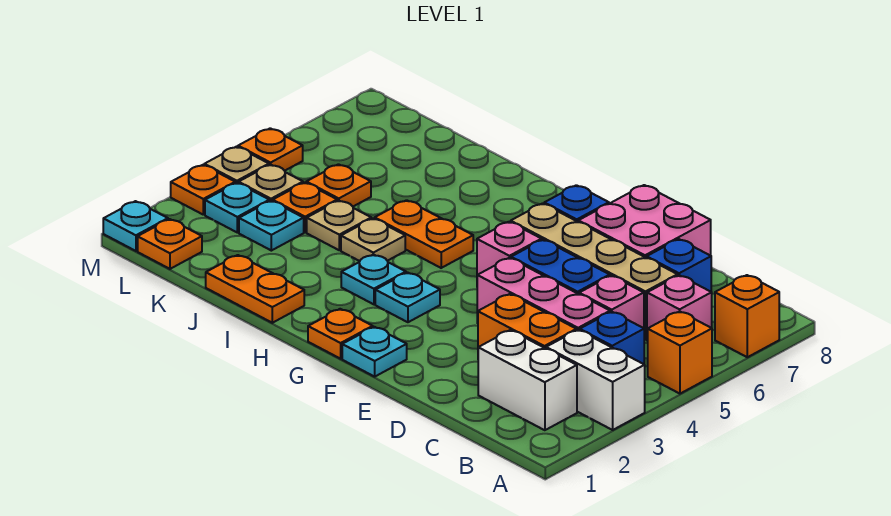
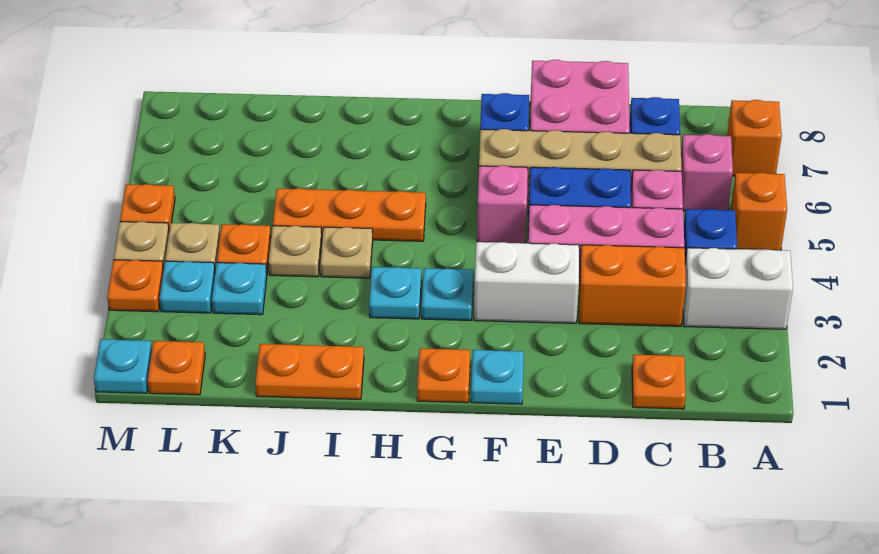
white 1x2 brick [478,330,577,430] -> white 1x2 brick moved to [474,242,579,323]
orange 1x2 plate [375,200,473,268] -> orange 1x3 plate [273,188,426,241]
orange 1x1 plate [306,164,371,206] -> orange 1x1 plate moved to [632,355,686,409]

